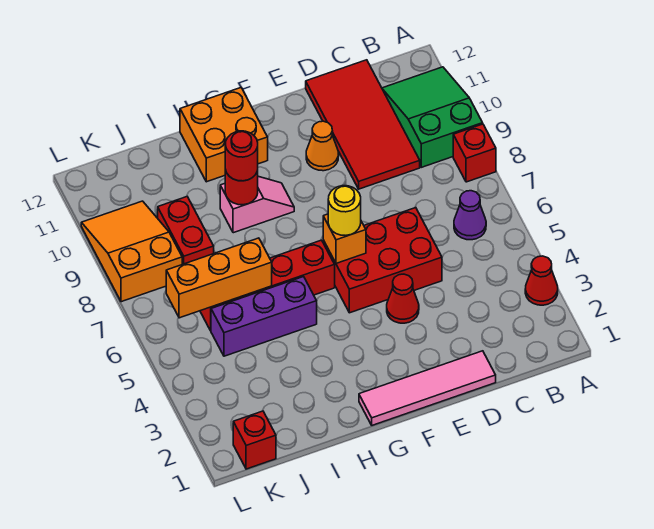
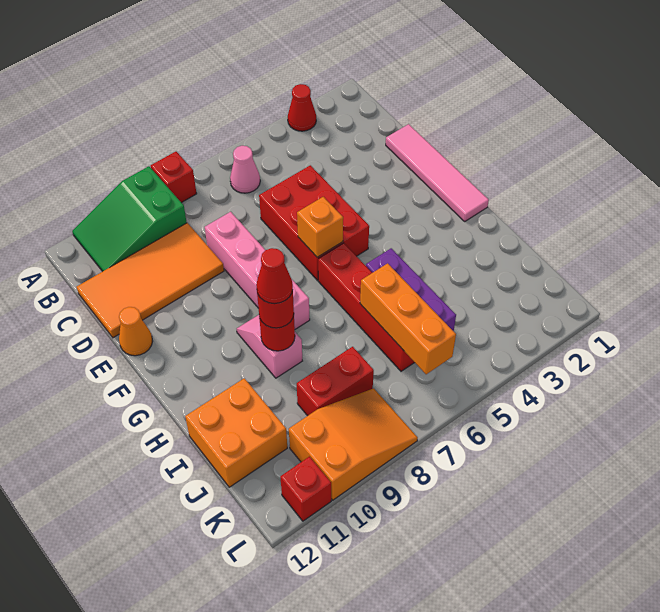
purple 1x1 cone [454,191,486,240] -> pink 1x1 cone [230,146,260,193]
red 2x4 tile [306,60,420,189] -> orange 2x4 tile [77,223,224,338]
none -> pink 1x4 brick [205,212,310,329]
red 1x1 cone [387,274,419,323] -> red 1x1 cone moved to [256,248,293,304]
orange 1x1 cone [306,121,339,171] -> orange 1x1 cone moved to [119,307,153,356]
yellow 1x1 round brick [328,186,361,235] -> none
orange 2x2 brick [180,88,268,182] -> orange 2x2 brick moved to [185,378,287,487]
red 1x1 brick [233,411,276,469] -> red 1x1 brick moved to [280,457,331,521]
orange 2x3 slope [81,201,182,302] -> orange 2x3 slope turned to [289,388,418,500]

